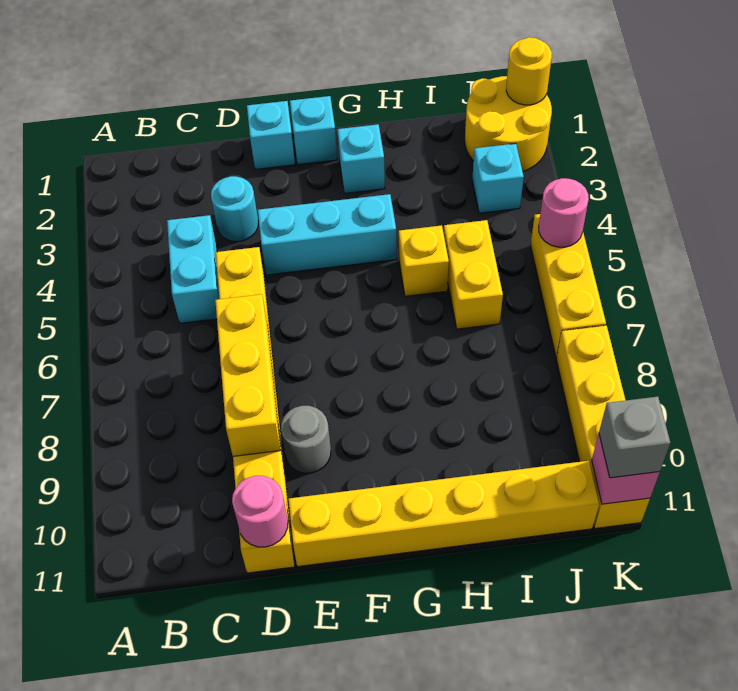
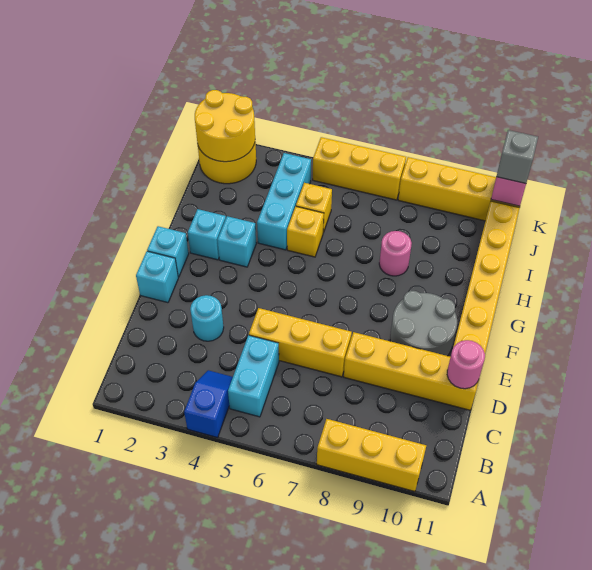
none -> blue 1x2 slope [184,370,233,438]
cyan 1x2 brick [167,215,219,323] -> cyan 1x2 brick turned to [228,335,279,417]
yellow 1x3 brick [215,294,281,456] -> yellow 1x3 brick moved to [317,419,426,492]
cyan 1x3 brick [258,194,397,275] -> cyan 1x3 brick moved to [257,153,311,250]
grey 1x1 round brick [281,406,331,473] -> grey 2x2 round brick [390,291,457,356]
yellow 1x2 brick [444,220,503,329] -> yellow 1x1 brick [296,183,332,233]
cyan 1x1 brick [472,144,524,213] -> cyan 1x1 brick moved to [218,216,256,267]
yellow 1x1 round brick [506,37,552,105] -> yellow 2x2 round brick [195,90,255,162]
pink 1x1 round brick [539,178,589,247] -> pink 1x1 round brick moved to [379,231,412,276]

